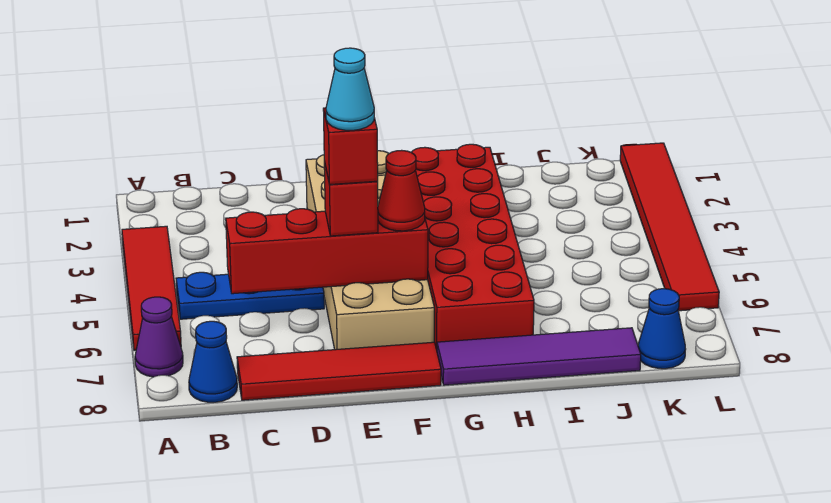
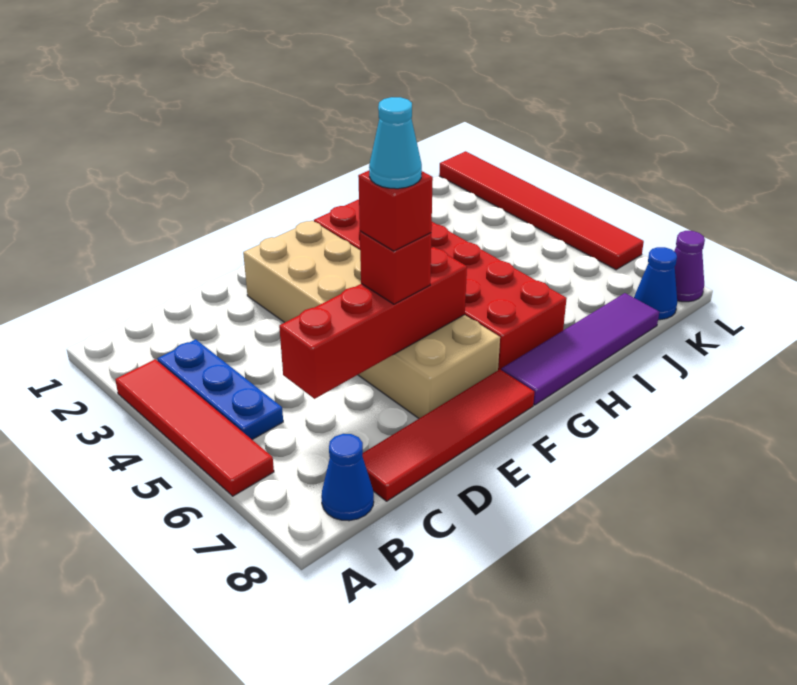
purple 1x1 cone [135,297,183,377] -> purple 1x1 cone moved to [674,231,705,302]
blue 1x3 plate [176,272,324,319] -> blue 1x3 plate turned to [157,339,283,440]
red 1x1 cone [378,150,425,231] -> none

